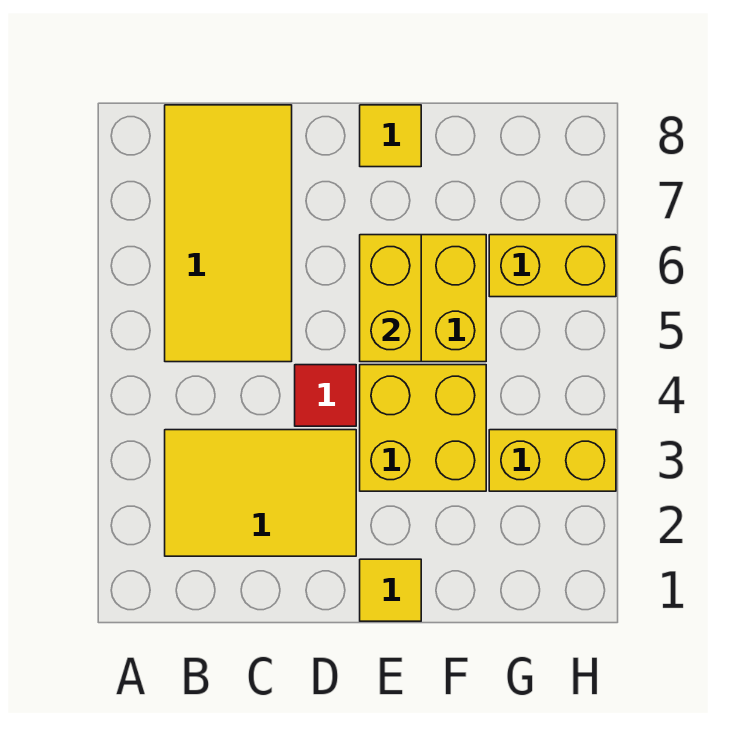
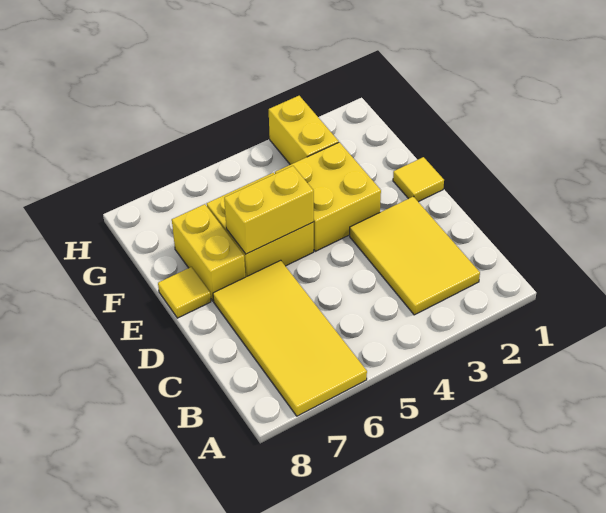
yellow 2x4 tile [165,105,292,362] -> yellow 2x4 tile turned to [213,260,367,416]
red 1x1 tile [295,365,356,426] -> none
yellow 1x2 brick [489,235,616,297] -> yellow 1x2 brick moved to [172,204,245,301]

